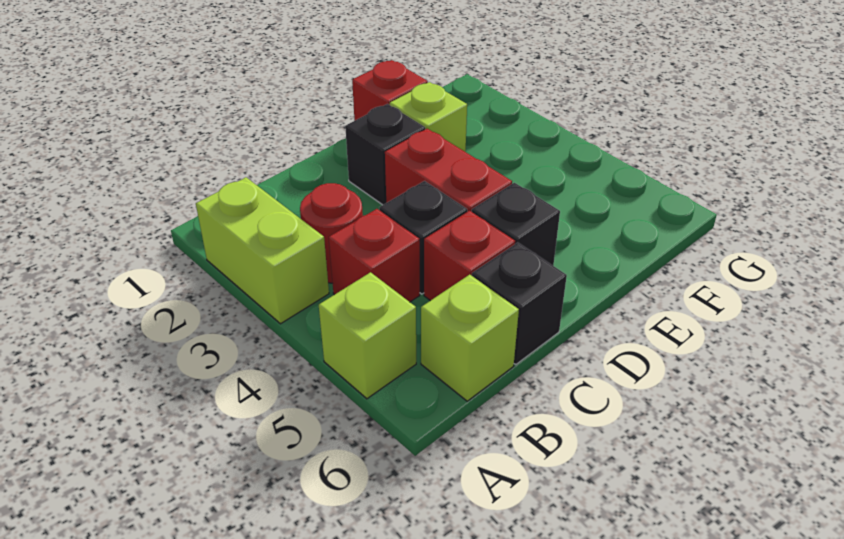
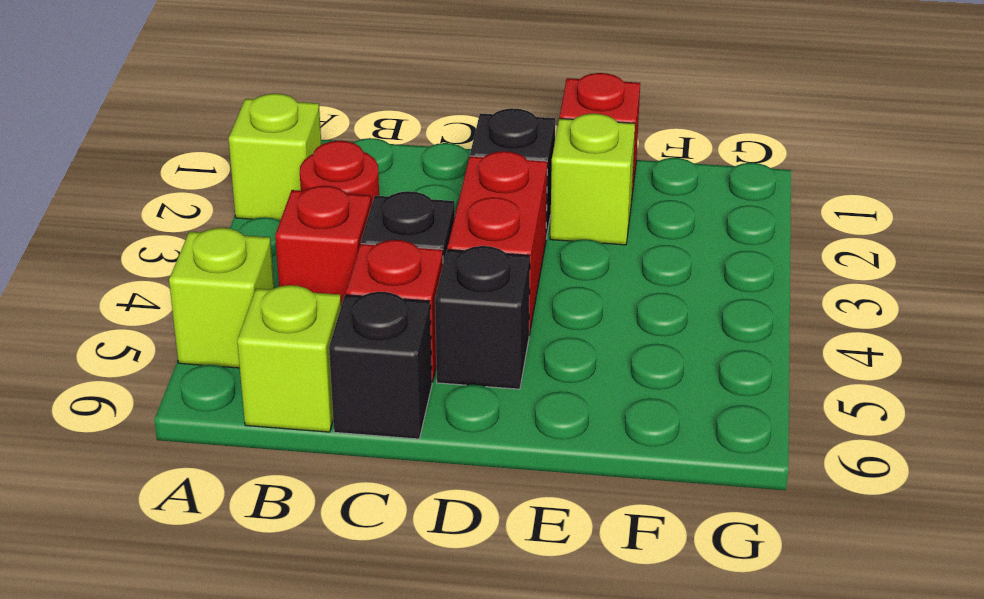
lime 1x2 brick [196,177,329,324] -> lime 1x1 brick [229,94,321,221]

